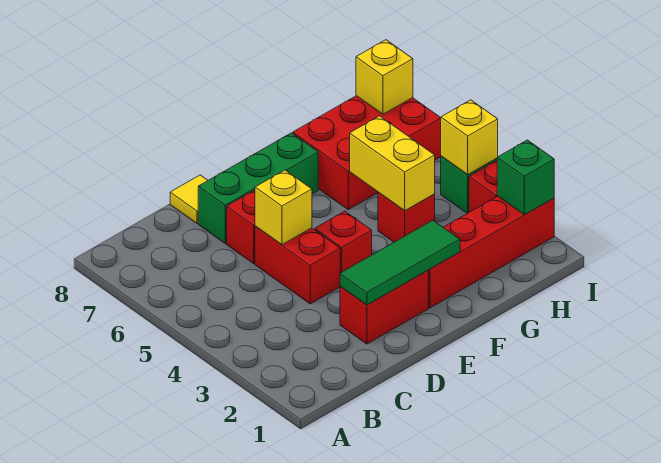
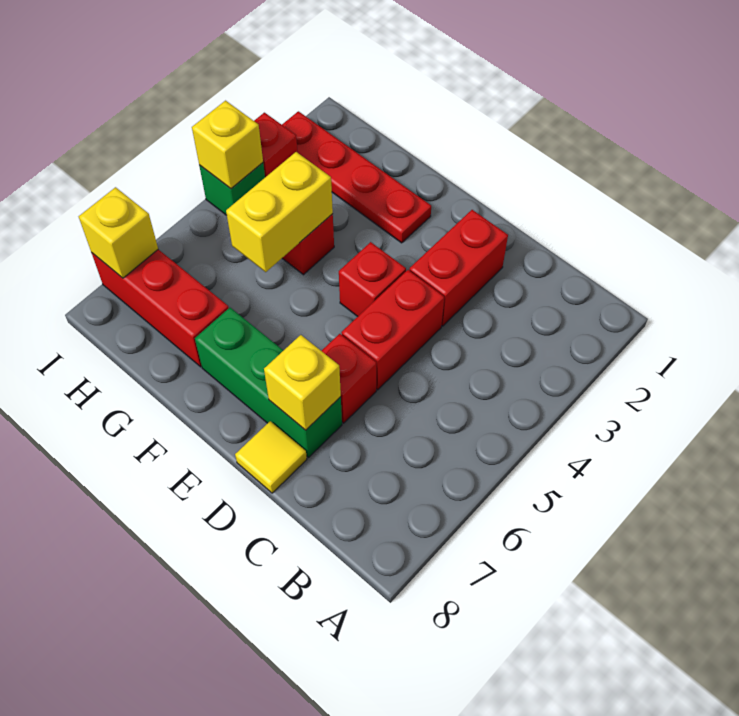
red 1x2 brick [340,271,428,344] -> red 1x2 brick turned to [409,210,508,326]
green 1x3 tile [340,220,460,305] -> none
yellow 1x1 brick [255,170,312,245] -> yellow 1x1 brick moved to [264,335,341,430]
red 1x4 brick [428,196,554,308] -> red 1x4 plate [282,111,431,243]
red 2x3 brick [293,96,441,210] -> red 1x3 brick [91,250,229,367]
green 1x1 brick [497,140,554,215] -> none

